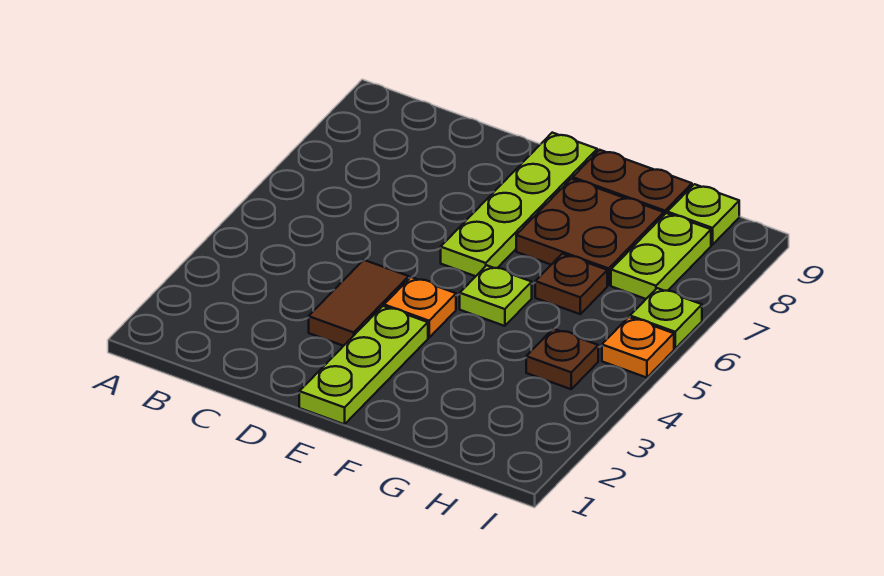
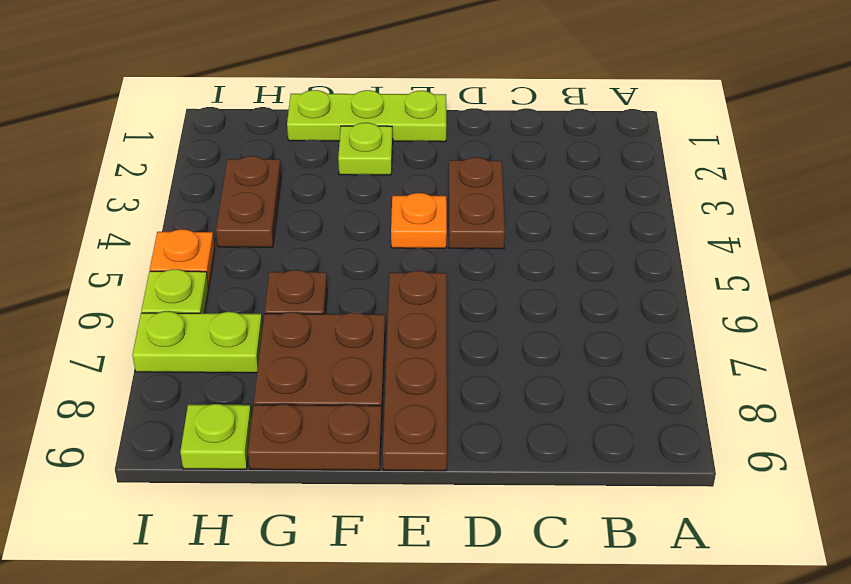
brown 1x2 tile [309,260,409,346] -> brown 1x2 plate [449,157,505,249]
lime 1x3 plate [299,306,428,424] -> lime 1x3 plate turned to [287,90,446,142]
lime 1x4 plate [441,133,597,276] -> brown 1x4 plate [383,271,447,471]
lime 1x1 plate [460,265,532,326] -> lime 1x1 plate moved to [338,123,393,175]
brown 1x1 plate [526,329,598,389] -> brown 1x2 plate [216,156,281,247]
lime 1x2 plate [611,213,711,299] -> lime 1x2 plate turned to [132,311,263,373]

